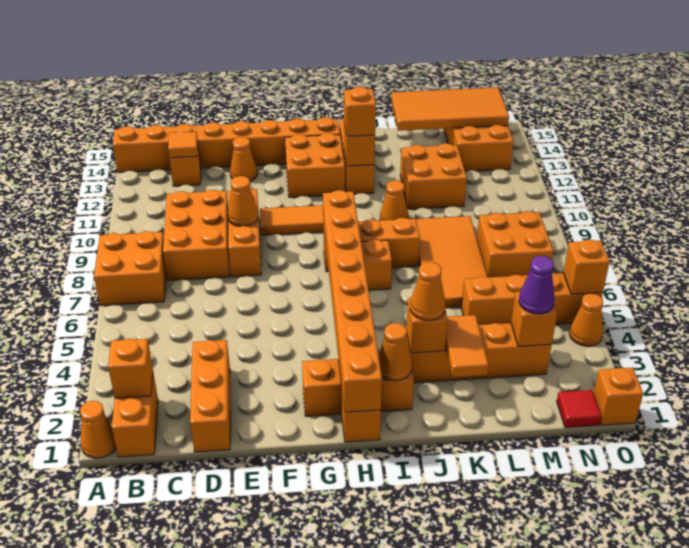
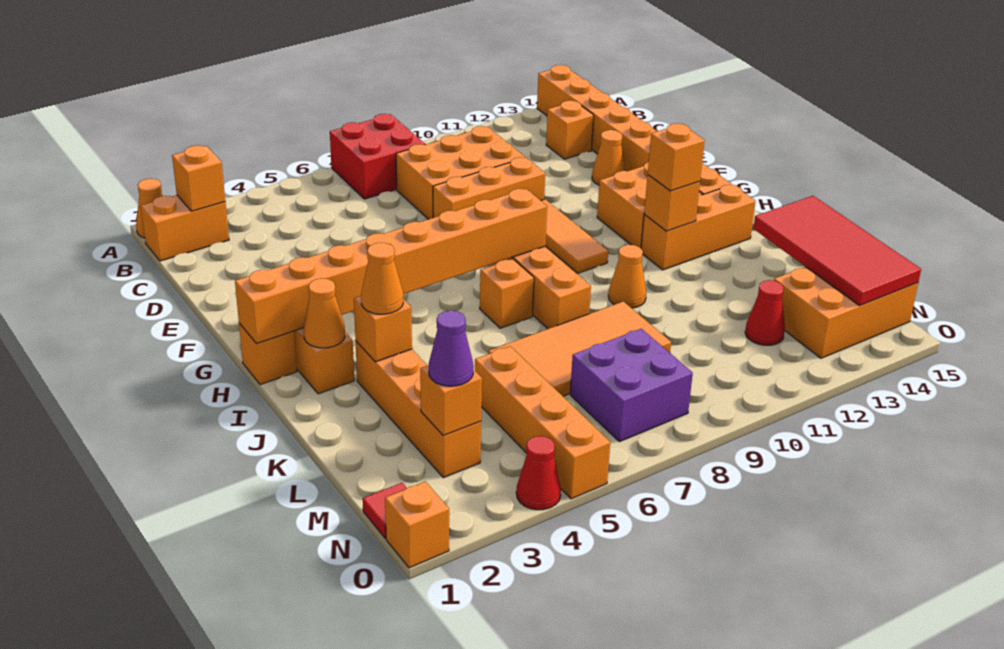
orange 2x2 brick [94,231,166,306] -> red 2x2 brick [330,114,425,199]
orange 1x1 tile [168,132,198,158] -> none
orange 1x3 brick [190,340,230,452] -> none
orange 1x1 cone [228,176,258,226] -> none
orange 1x2 tile [445,315,489,377] -> none
orange 2x2 brick [400,143,467,209] -> none
orange 2x4 tile [391,87,509,131] -> red 2x4 tile [753,196,921,306]
orange 2x2 brick [477,211,554,277] -> purple 2x2 brick [570,329,693,442]
none -> red 1x1 cone [745,280,785,345]
orange 1x1 cone [569,293,603,346] -> red 1x1 cone [516,436,561,510]
orange 1x1 brick [563,240,610,294] -> none

